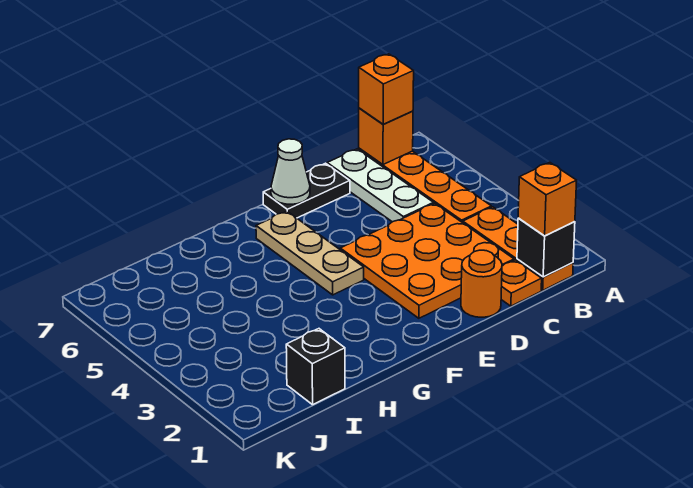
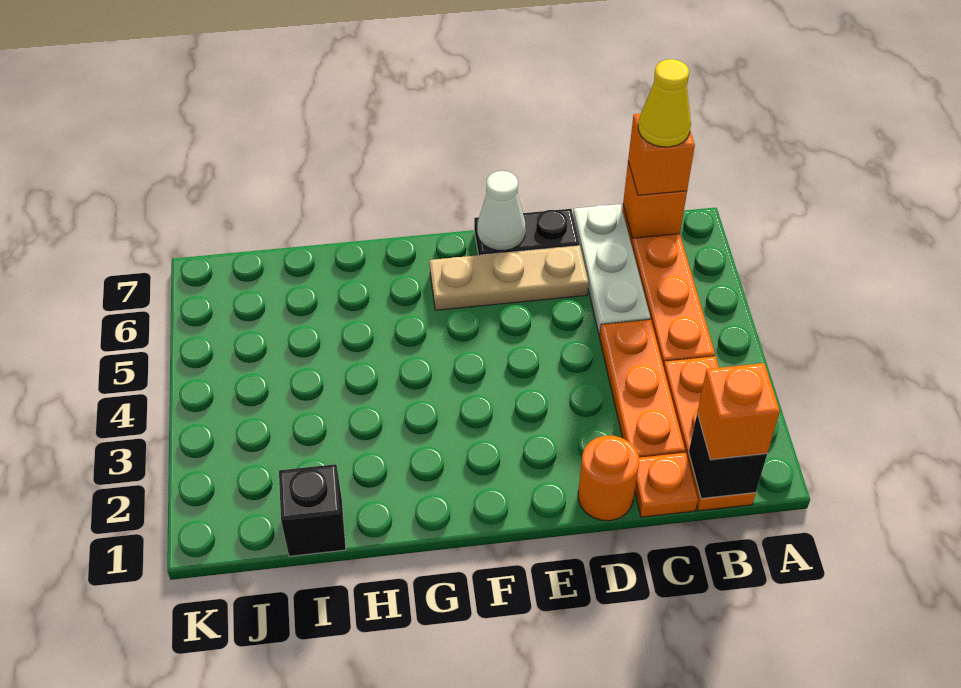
none -> yellow 1x1 cone [638,59,691,147]
orange 3x3 plate [340,203,514,318] -> orange 1x3 plate [599,320,685,458]
tan 1x3 plate [256,211,364,295] -> tan 1x3 plate turned to [430,246,588,310]

